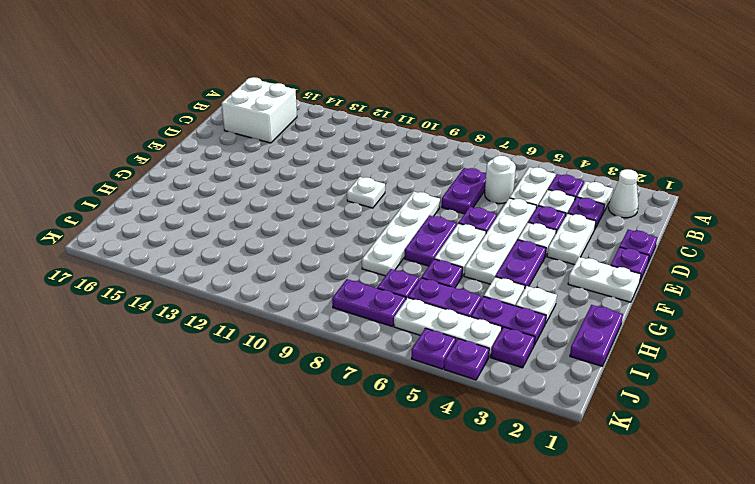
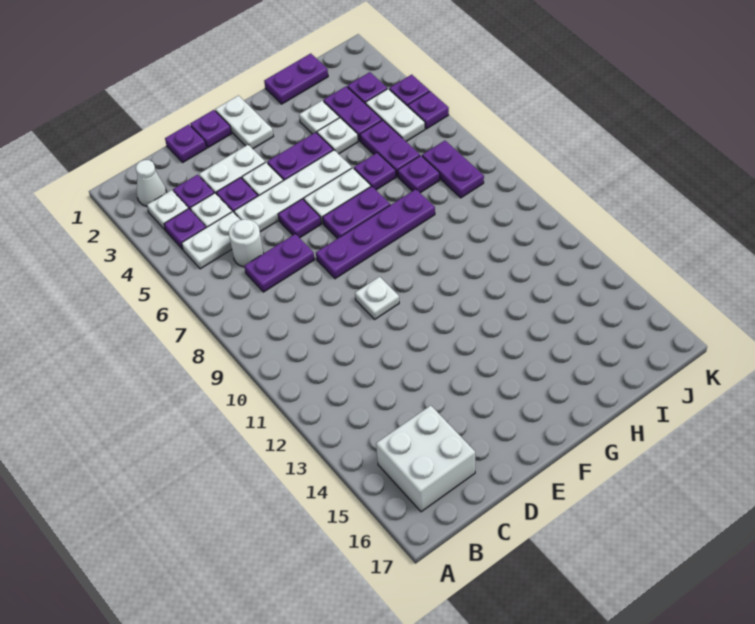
white 1x4 plate [362,192,440,276] -> purple 1x4 plate [316,189,435,279]
white 1x3 plate [394,298,502,356] -> white 1x2 plate [366,89,425,141]

